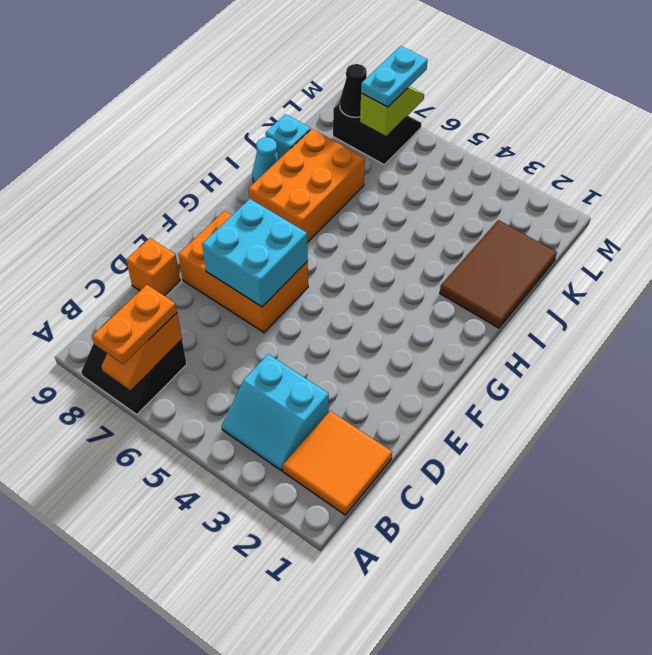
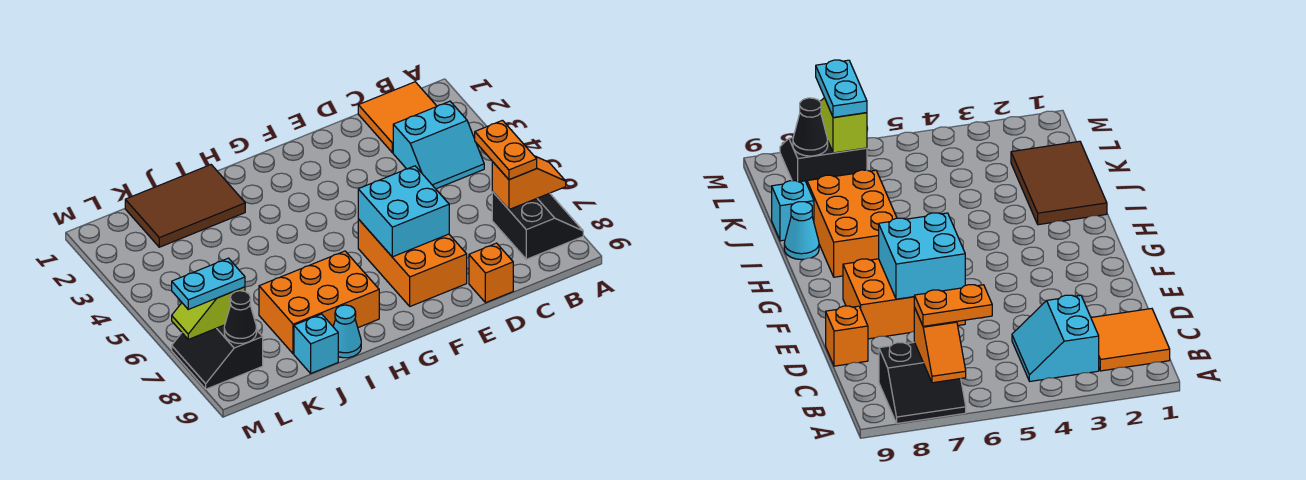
orange 1x2 plate [92,285,177,364] -> orange 1x2 plate turned to [475,120,537,180]
cyan 2x2 slope [222,354,329,471] -> cyan 2x2 slope turned to [393,101,484,189]

